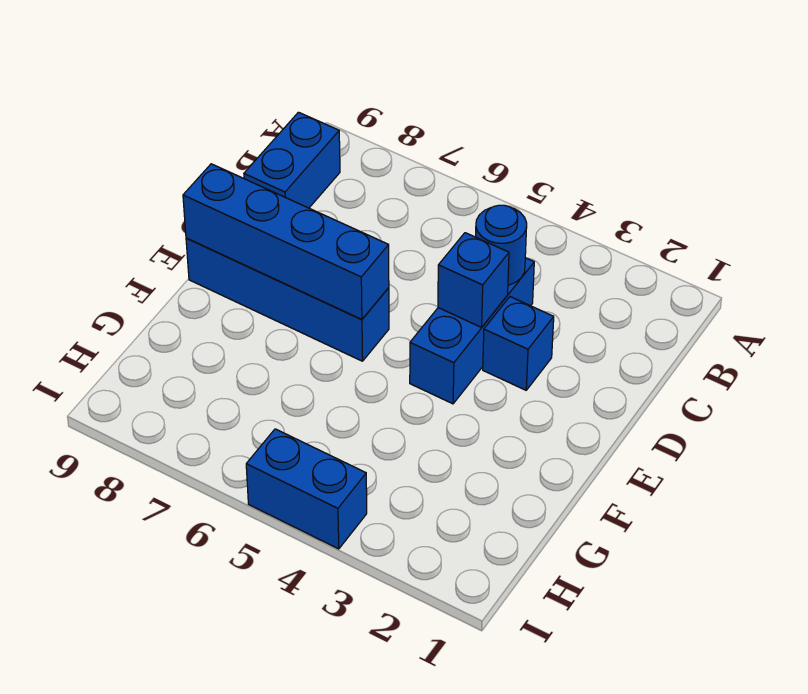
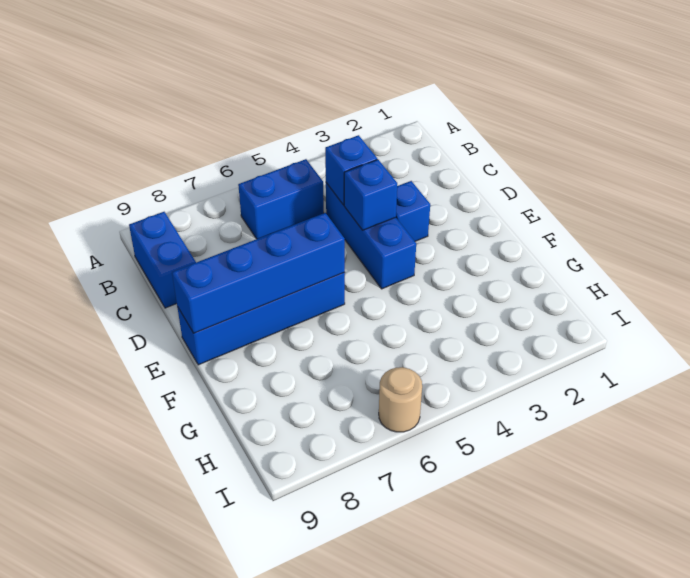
blue 1x1 round brick [476,205,527,285] -> blue 1x1 brick [325,135,377,205]
blue 1x2 brick [246,429,367,549] -> blue 1x2 brick moved to [238,159,324,239]
none -> tan 1x1 round brick [379,367,422,432]

